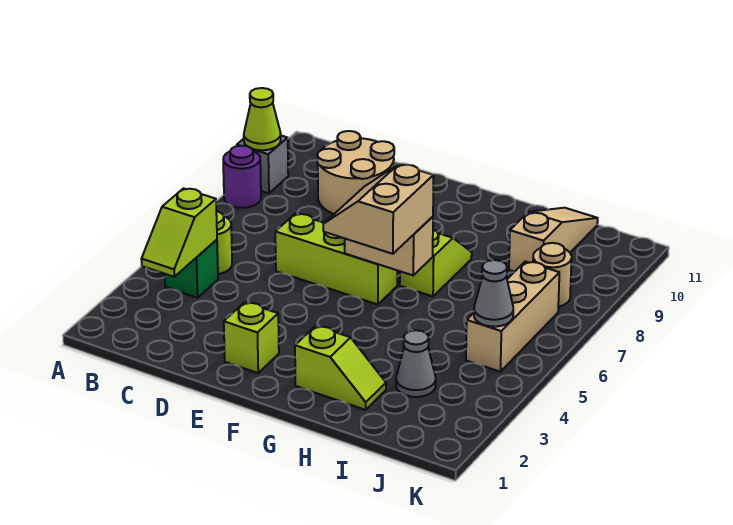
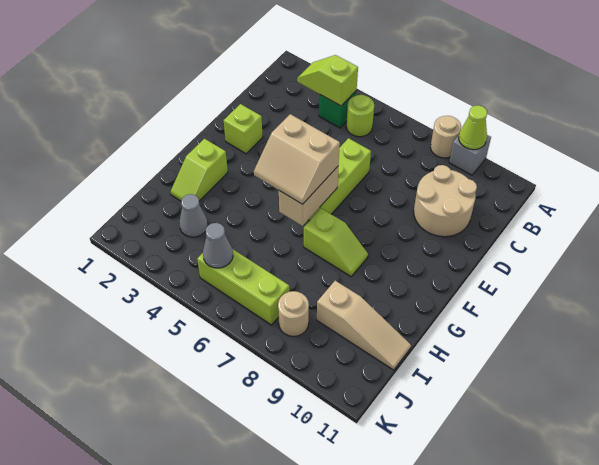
purple 1x1 round brick [223,146,261,208] -> tan 1x1 round brick [431,116,461,158]
tan 2x2 slope [323,164,434,254] -> tan 2x2 slope turned to [254,114,340,204]
tan 1x3 brick [466,261,559,372] -> lime 1x3 brick [197,249,289,325]

